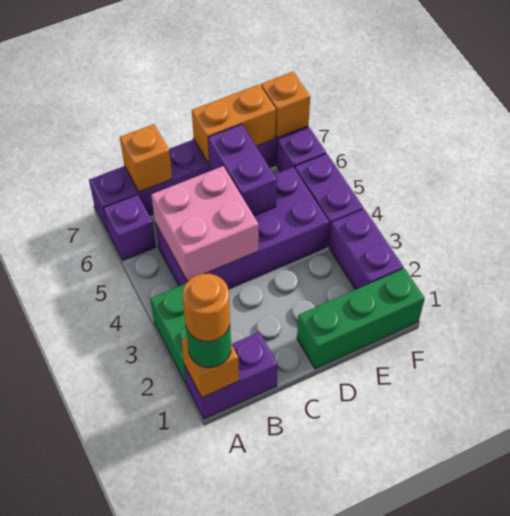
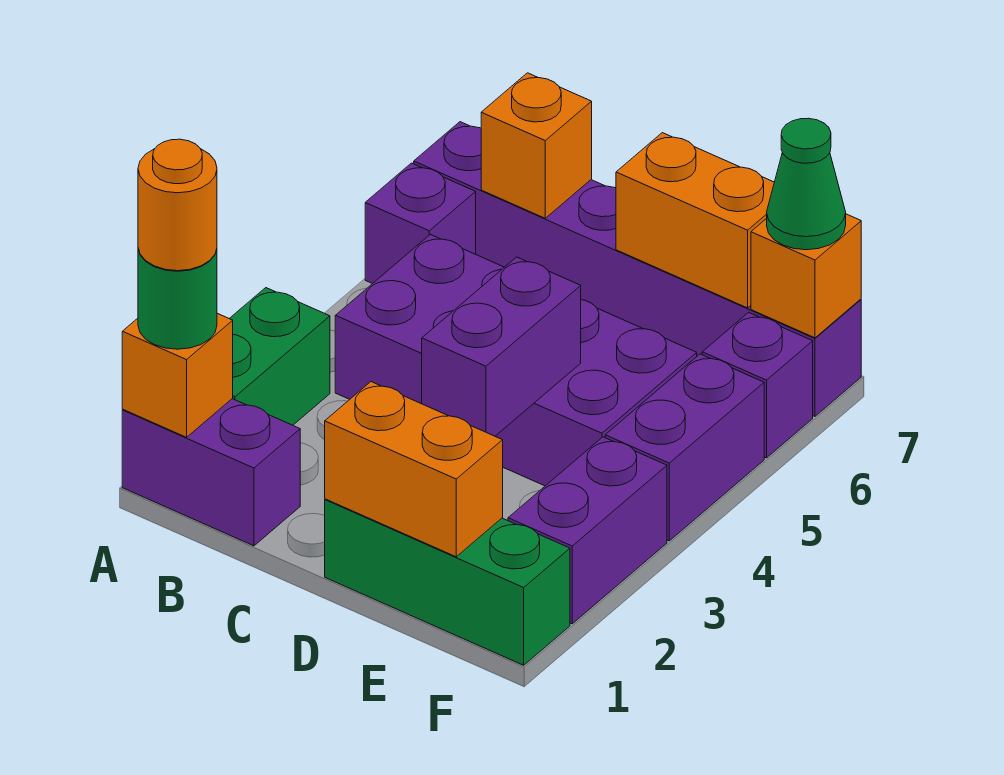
pink 2x2 brick [151,166,259,281] -> none
none -> orange 1x2 brick [325,382,503,557]
purple 1x2 brick [208,124,277,216] -> purple 1x2 brick moved to [422,257,581,436]
none -> green 1x1 cone [767,118,846,250]

